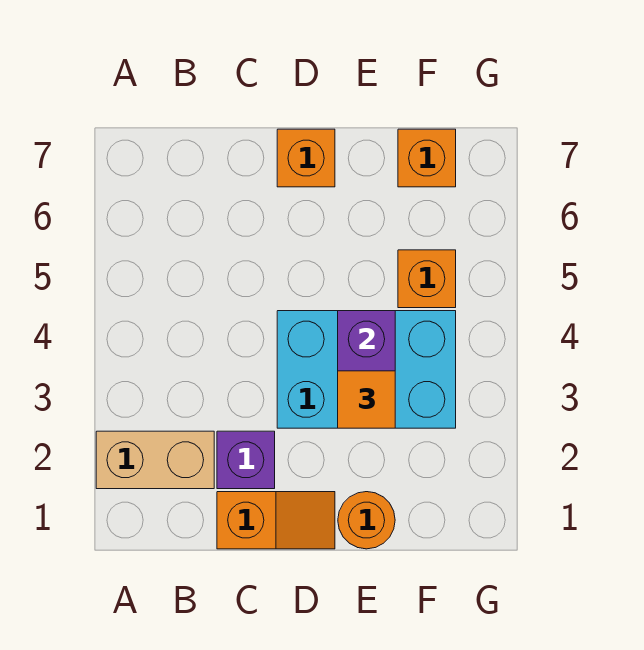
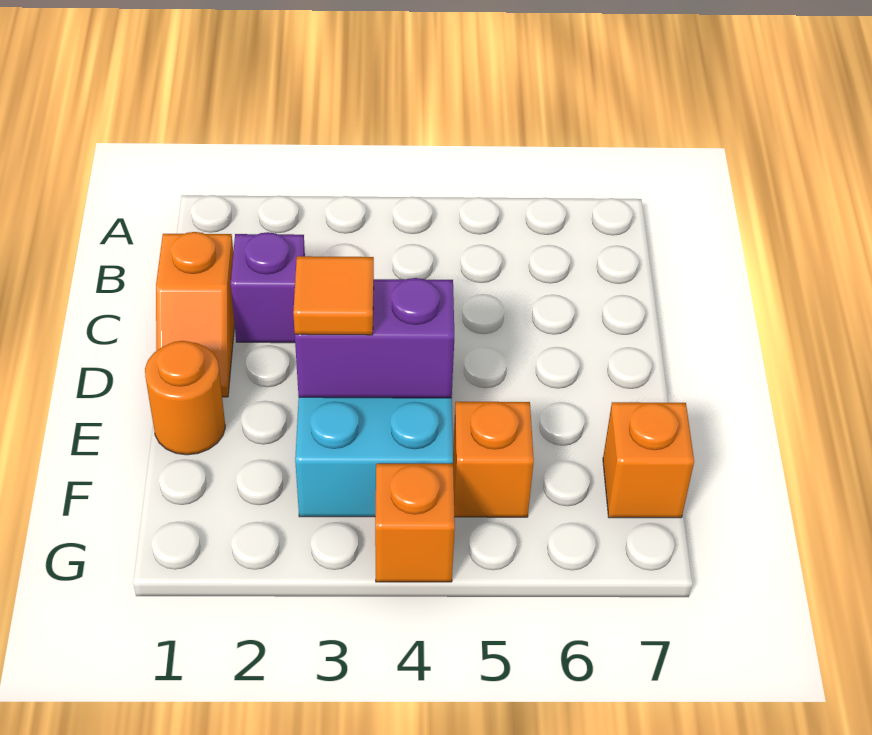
tan 1x2 brick [96,431,214,489] -> none
orange 1x1 brick [277,129,335,187] -> orange 1x1 brick moved to [375,464,455,582]

